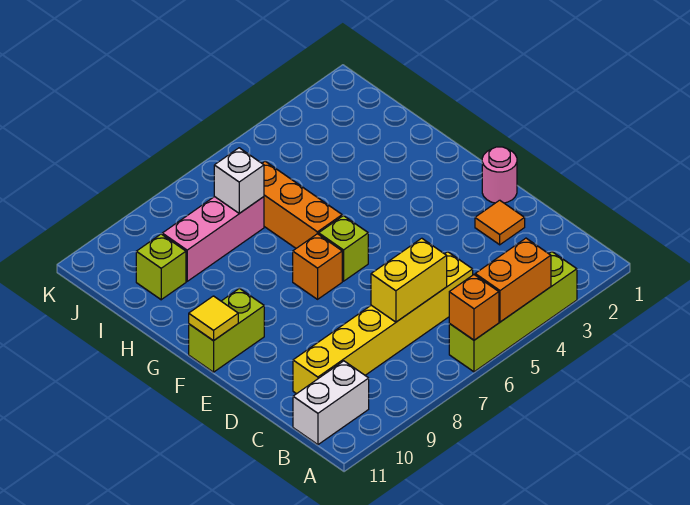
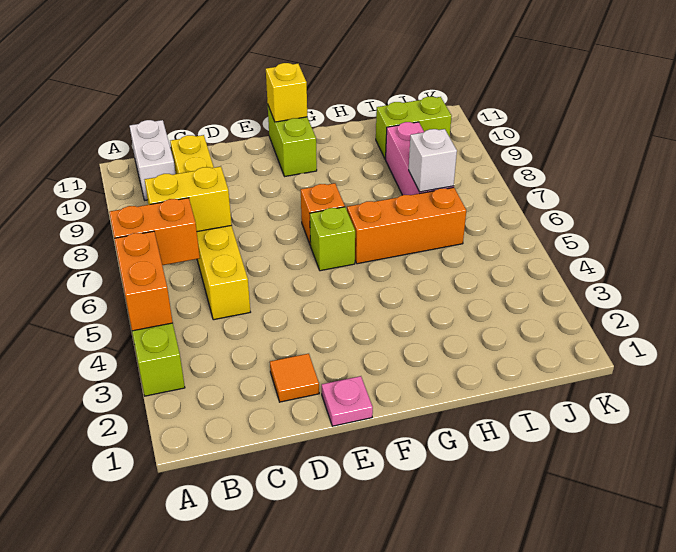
orange 1x1 brick [449,275,499,340] -> orange 1x2 brick [109,198,200,265]
yellow 1x2 brick [371,238,447,322] -> yellow 1x2 brick turned to [145,167,232,232]
pink 1x1 round brick [482,147,517,203] -> pink 1x1 plate [322,376,373,426]
yellow 1x1 tile [189,296,238,341] -> yellow 1x1 brick [266,63,307,122]
lime 1x1 brick [136,234,186,300] -> lime 1x2 brick [376,97,452,159]

